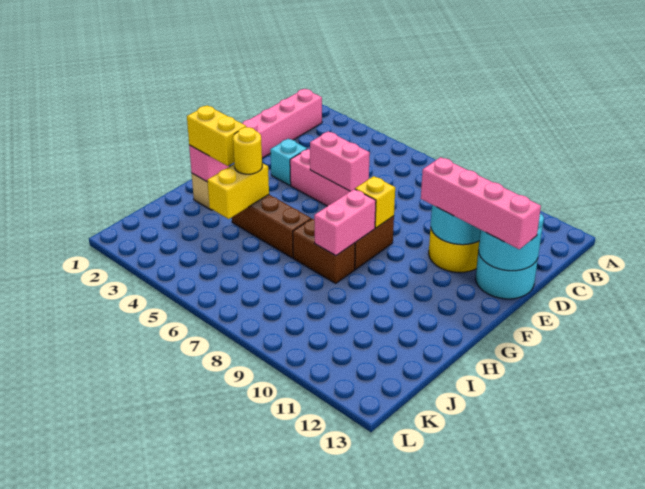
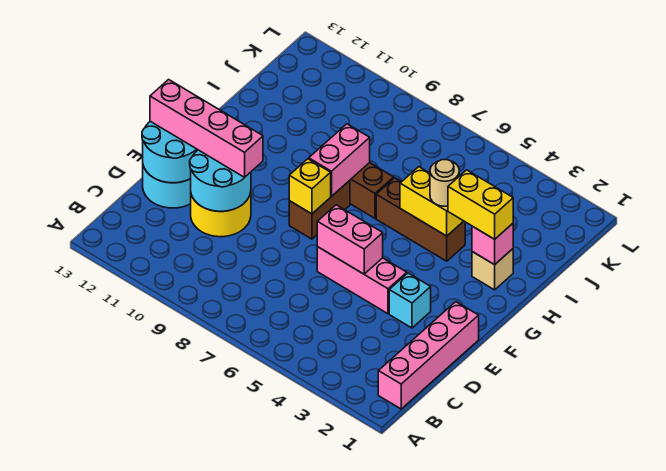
yellow 1x2 brick [207,163,269,219] -> yellow 1x2 brick turned to [400,167,463,236]
yellow 1x1 round brick [233,127,262,174] -> tan 1x1 round brick [430,160,459,206]

